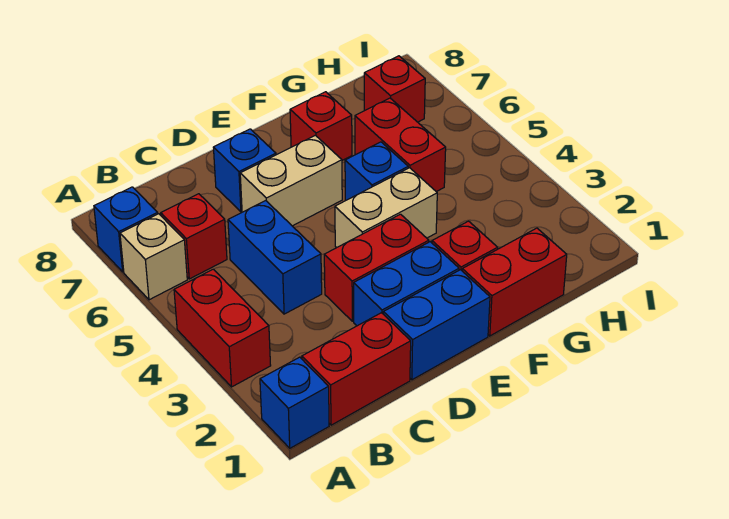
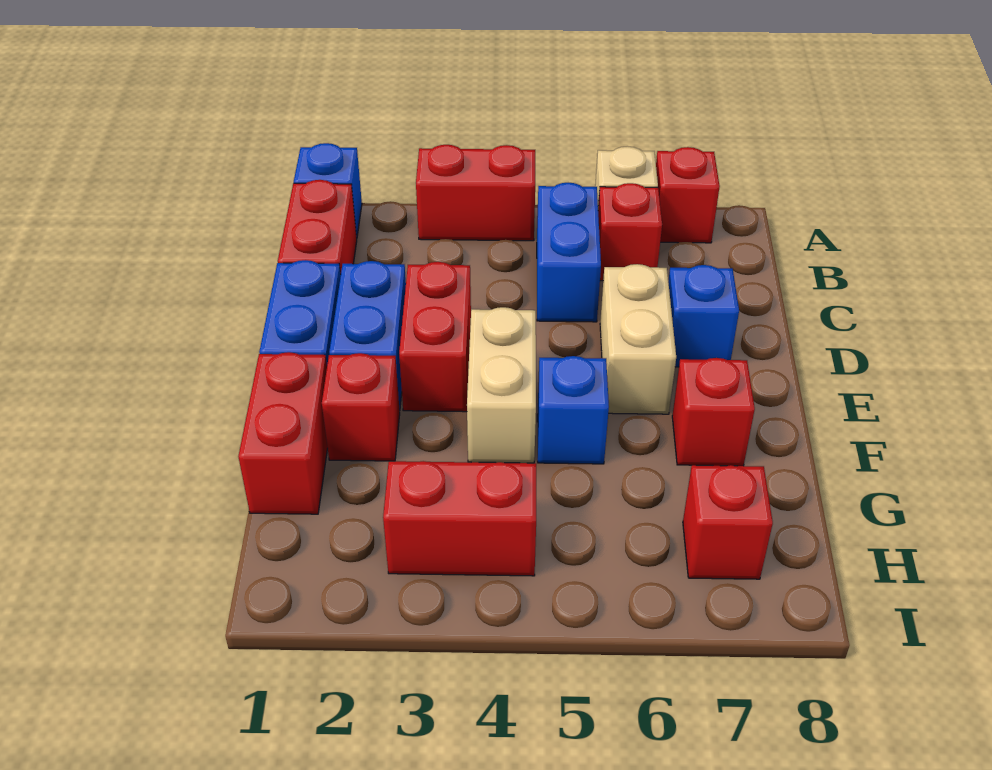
blue 1x1 brick [94,187,158,272] -> red 1x1 brick [656,147,720,243]
blue 1x2 brick [228,201,322,314] -> blue 1x2 brick turned to [537,183,601,322]
red 1x2 brick [355,98,446,192] -> red 1x2 brick moved to [383,461,536,576]

